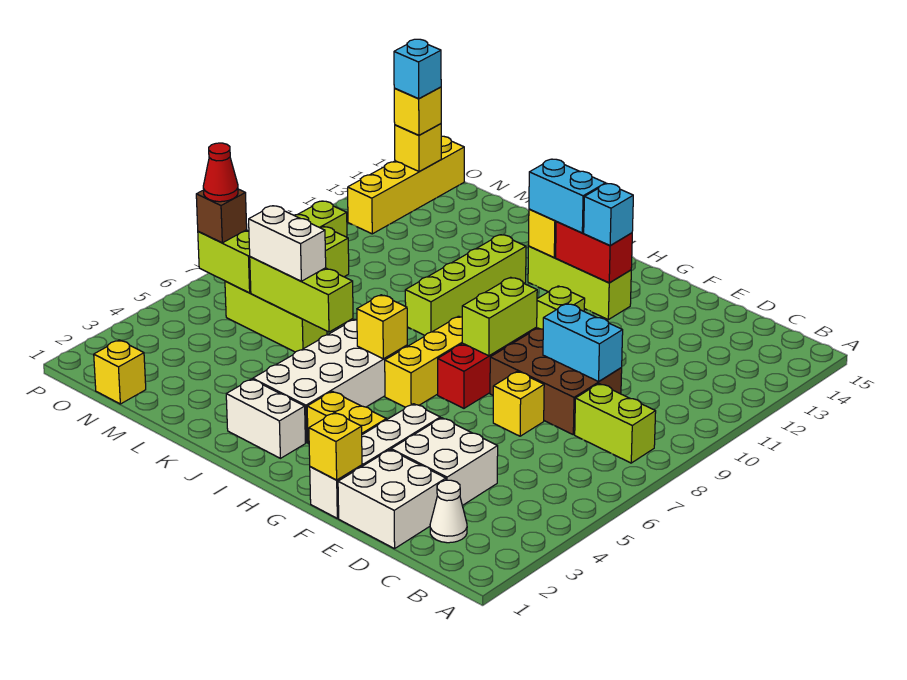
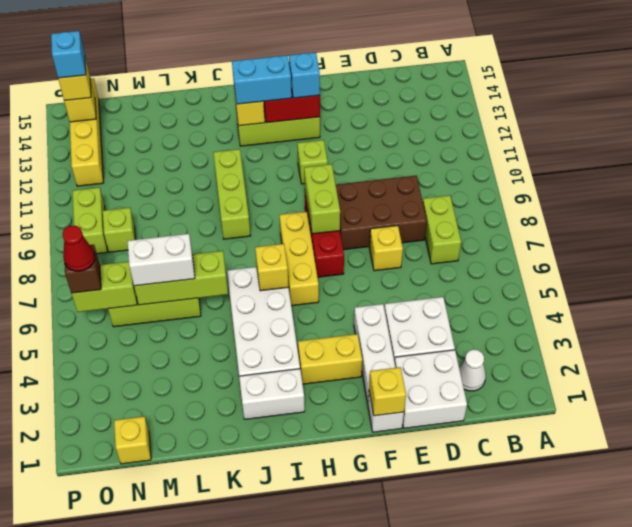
lime 1x2 brick [575,384,656,463] -> lime 1x2 brick turned to [423,195,461,264]
cyan 1x2 brick [543,304,623,381] -> none
lime 1x4 brick [405,235,526,335] -> lime 1x3 brick [213,149,250,239]

